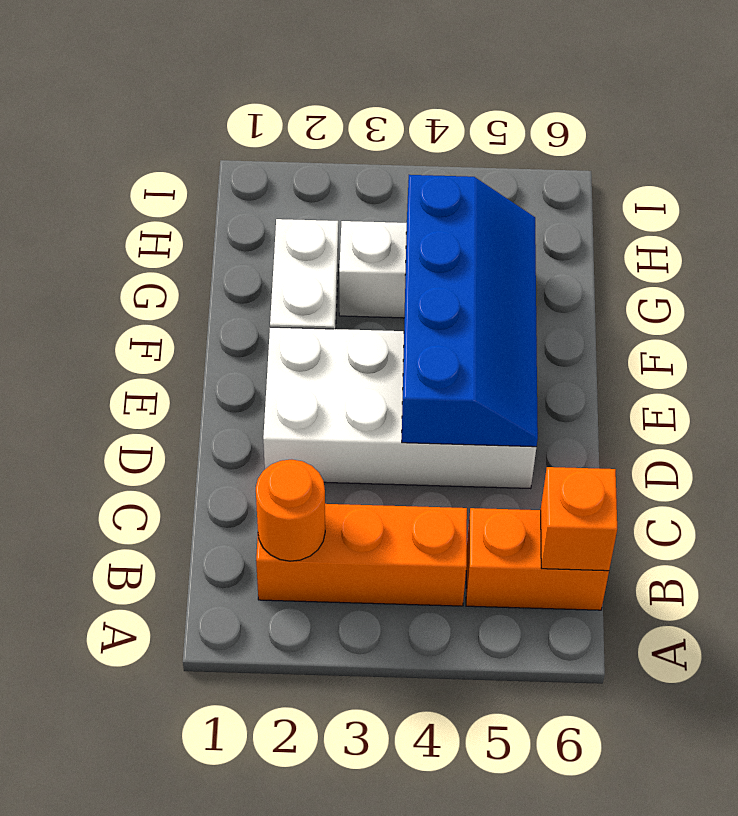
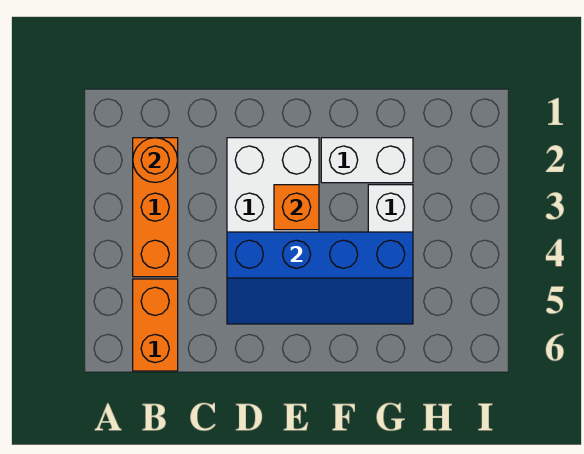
orange 1x1 brick [541,467,617,571] -> orange 1x1 brick moved to [274,185,319,230]

